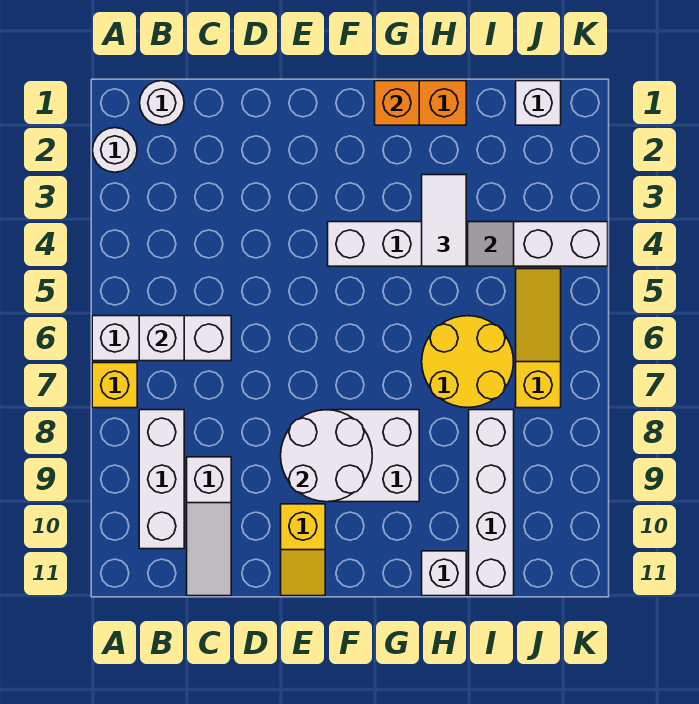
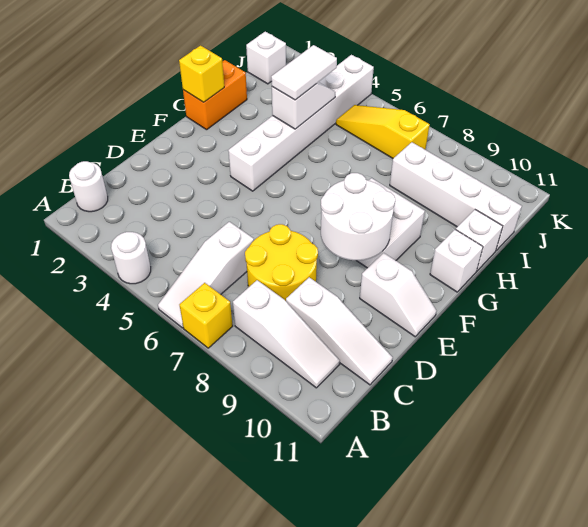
white 1x1 round brick [93,128,137,172] -> white 1x1 round brick moved to [111,232,151,284]
white 1x3 brick [92,316,231,361] -> white 1x3 slope [158,222,254,328]
white 1x1 brick [139,316,184,361] -> white 1x1 brick moved to [430,229,483,292]
white 1x3 brick [139,410,184,549] -> white 1x3 slope [233,280,340,388]
yellow 1x2 slope [281,504,325,596] -> white 1x2 slope [360,253,436,337]
orange 1x1 brick [375,81,419,125] -> yellow 1x1 brick [179,46,224,102]
white 1x2 tile [422,175,466,266] -> white 1x2 tile turned to [271,45,337,100]
yellow 2x2 round brick [422,316,514,408] -> yellow 2x2 round brick moved to [245,224,318,301]

